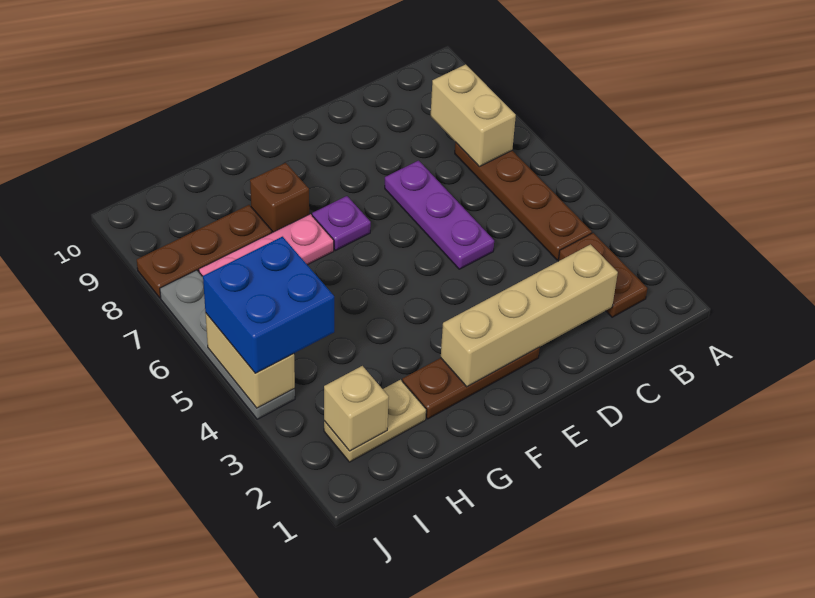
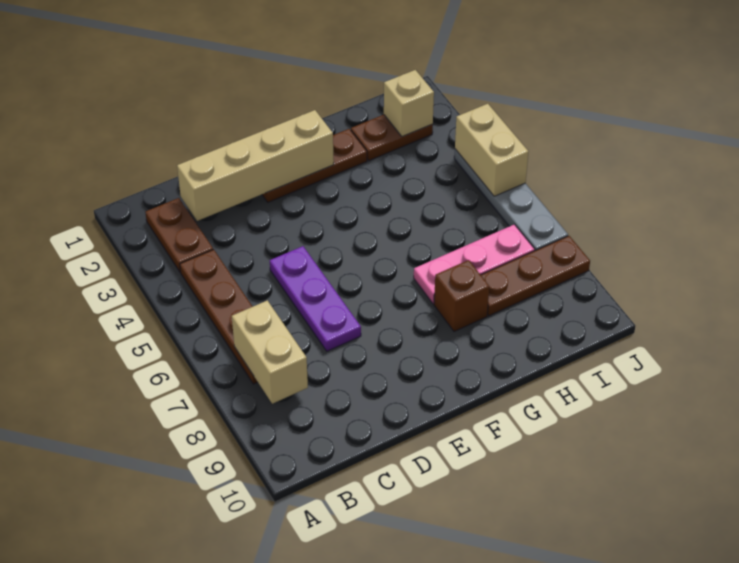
purple 1x1 plate [312,196,371,250] -> none
tan 1x2 plate [324,380,426,462] -> brown 1x2 plate [351,115,433,161]
blue 2x2 brick [203,237,334,373] -> none

